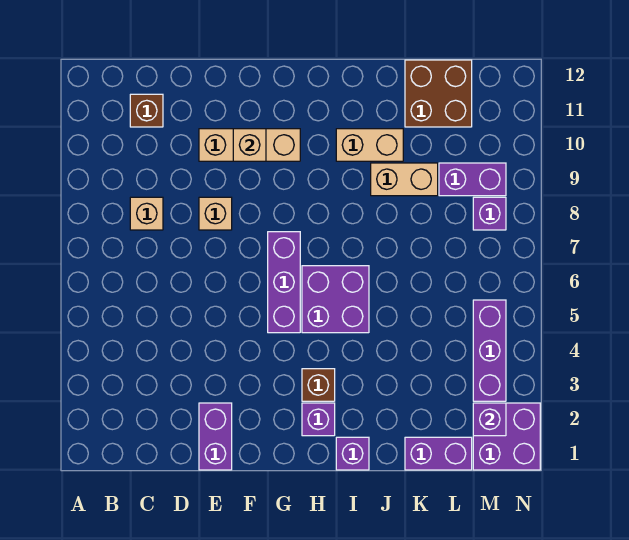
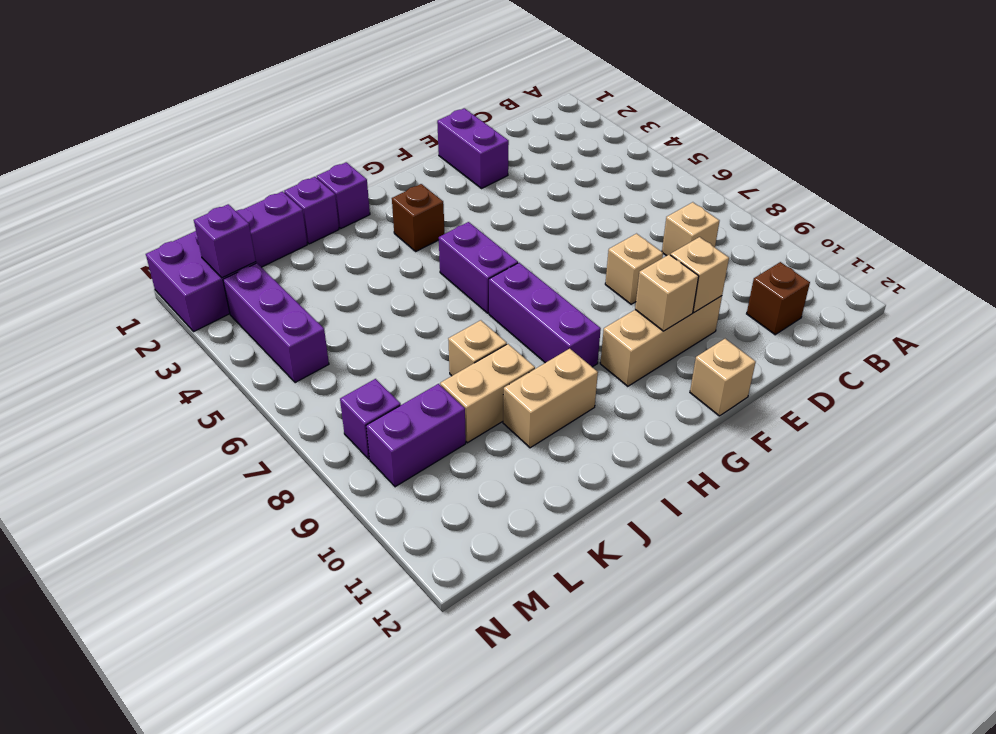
none -> tan 1x1 brick [671,237,729,312]
none -> tan 1x1 brick [690,339,756,416]
purple 1x3 brick [268,232,300,333] -> purple 1x3 brick moved to [489,263,601,367]
purple 1x1 brick [302,403,335,436] -> purple 1x1 brick moved to [284,177,339,244]
purple 2x2 brick [302,266,369,333] -> purple 1x2 brick [439,222,518,313]
none -> tan 1x1 brick [448,320,507,376]
brown 2x2 brick [405,60,472,127] -> none

